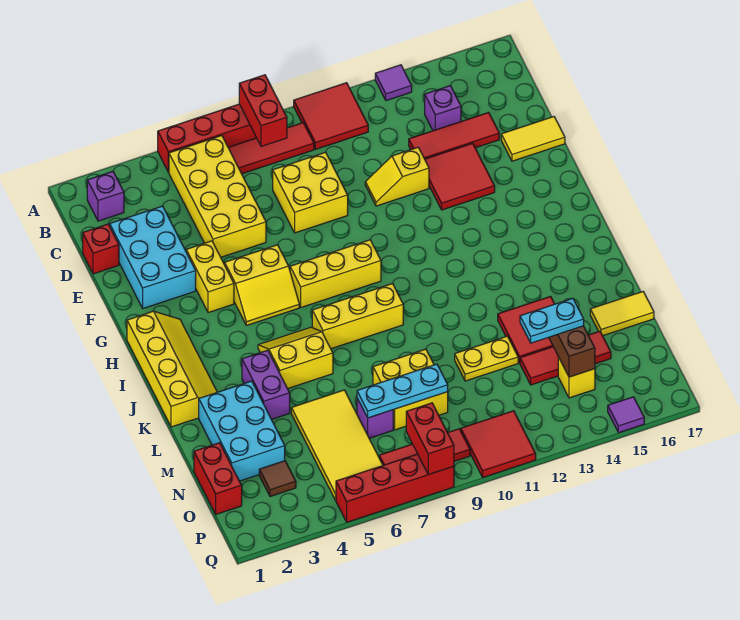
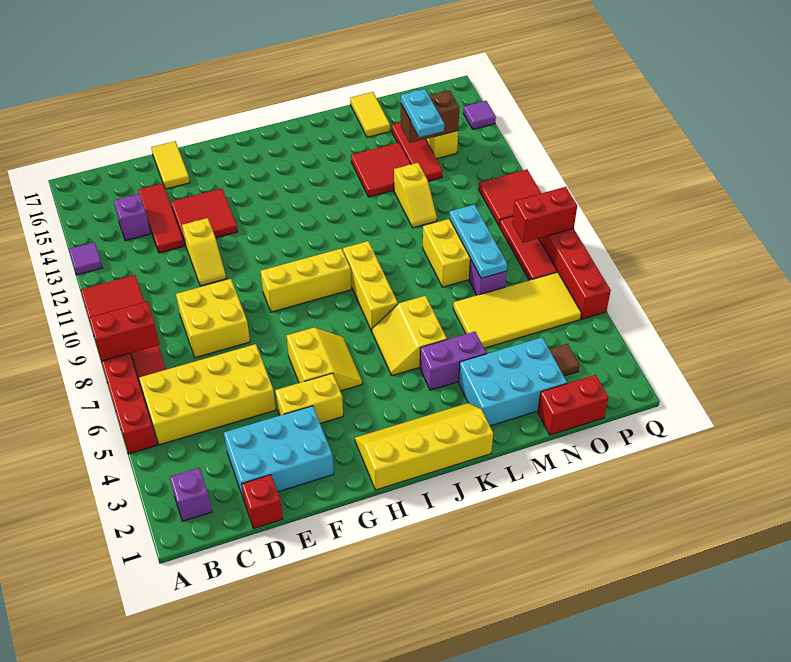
yellow 1x3 brick [290,240,381,307] -> yellow 1x3 brick turned to [261,249,351,312]
yellow 1x2 plate [455,336,518,381] -> yellow 1x2 slope [394,163,437,228]

